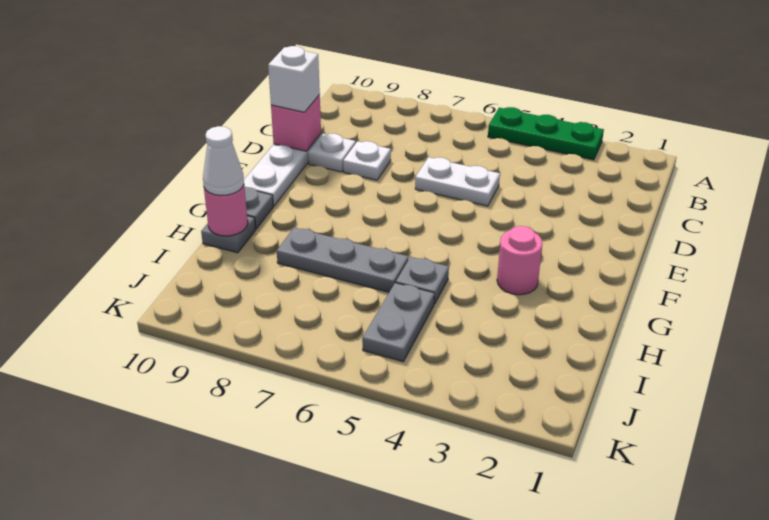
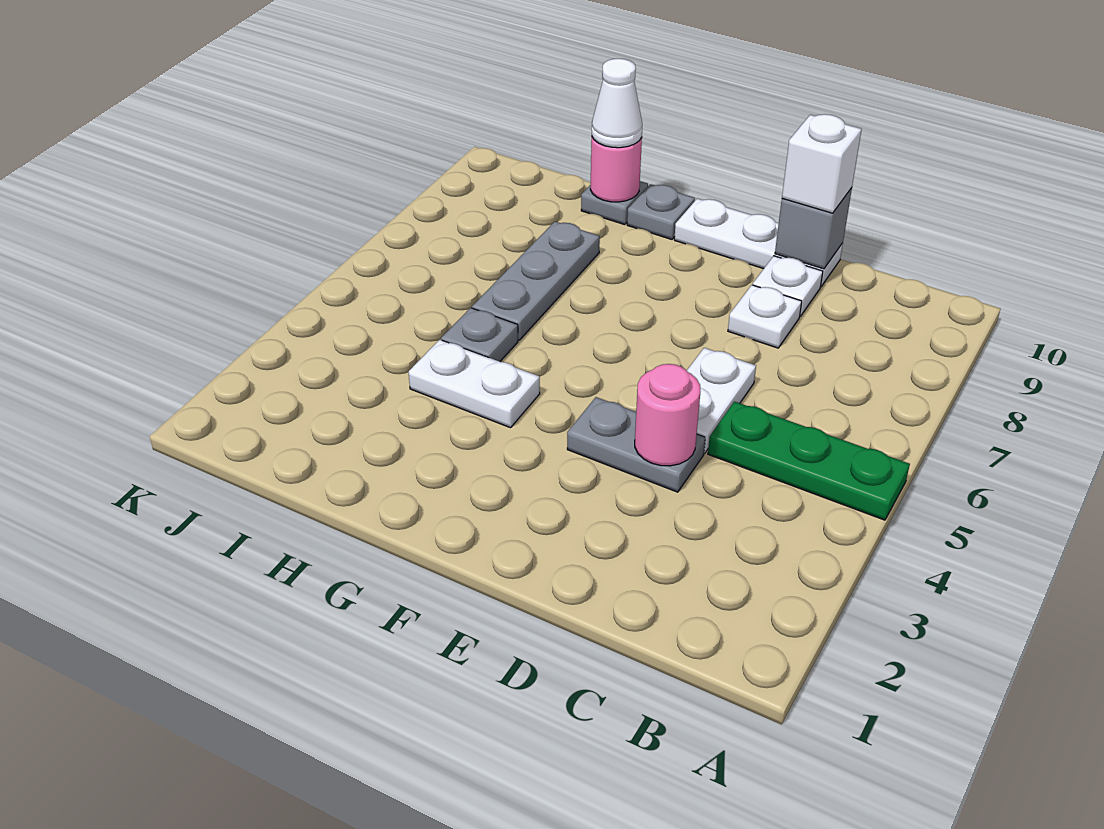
green 1x3 plate [488,107,604,160] -> green 1x3 plate turned to [708,402,910,520]
pink 1x1 brick [271,94,321,151] -> grey 1x1 brick [775,188,852,269]
pink 1x1 round brick [497,226,543,295] -> pink 1x1 round brick moved to [635,364,700,466]
none -> white 1x2 plate [409,340,540,428]
grey 1x2 plate [362,283,434,362] -> grey 1x2 plate moved to [567,397,705,492]

